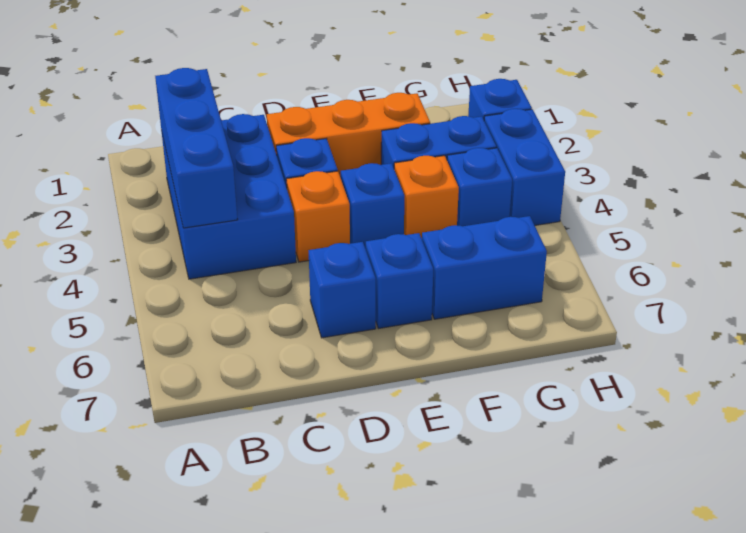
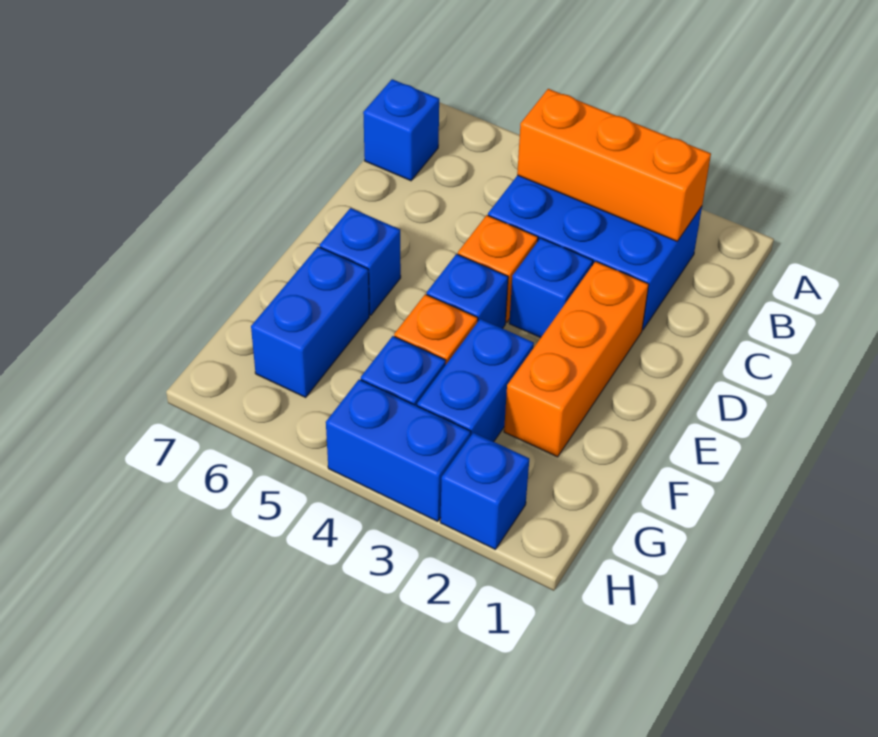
blue 1x3 brick [155,68,238,228] -> orange 1x3 brick [517,89,711,241]
blue 1x1 brick [308,242,376,338] -> blue 1x1 brick moved to [363,79,439,181]

